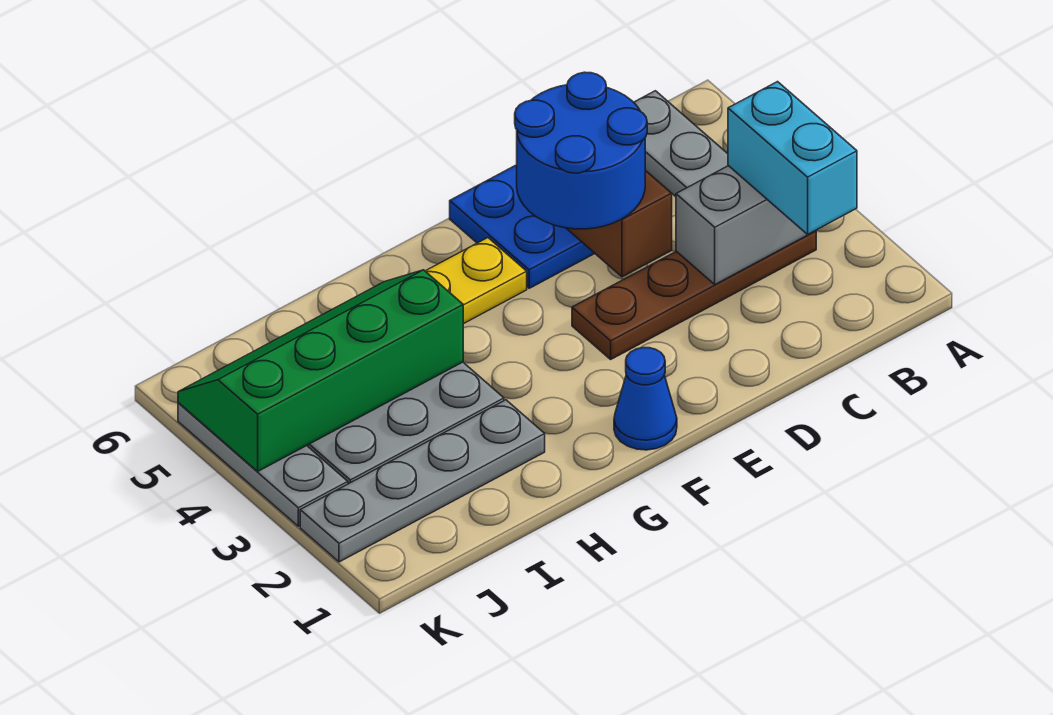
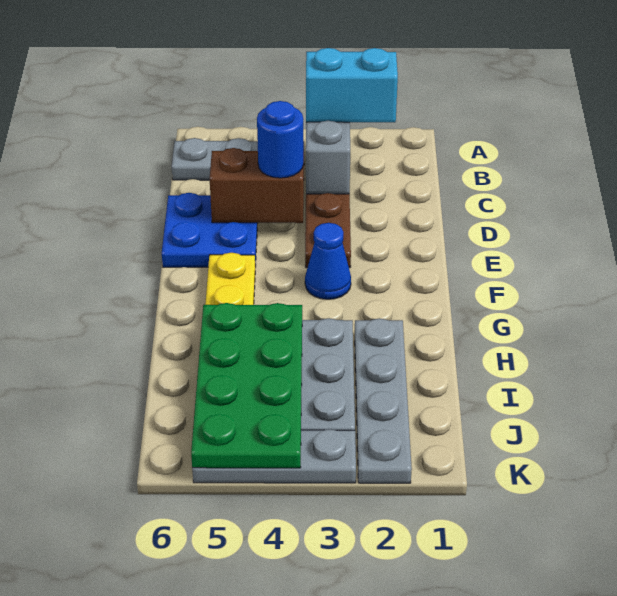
blue 2x2 round brick [515,72,647,229] -> blue 1x1 round brick [257,101,303,178]
blue 1x1 cone [614,348,677,450] -> blue 1x1 cone moved to [305,223,351,299]
green 2x4 slope [178,270,463,471] -> green 2x4 plate [191,303,302,468]

